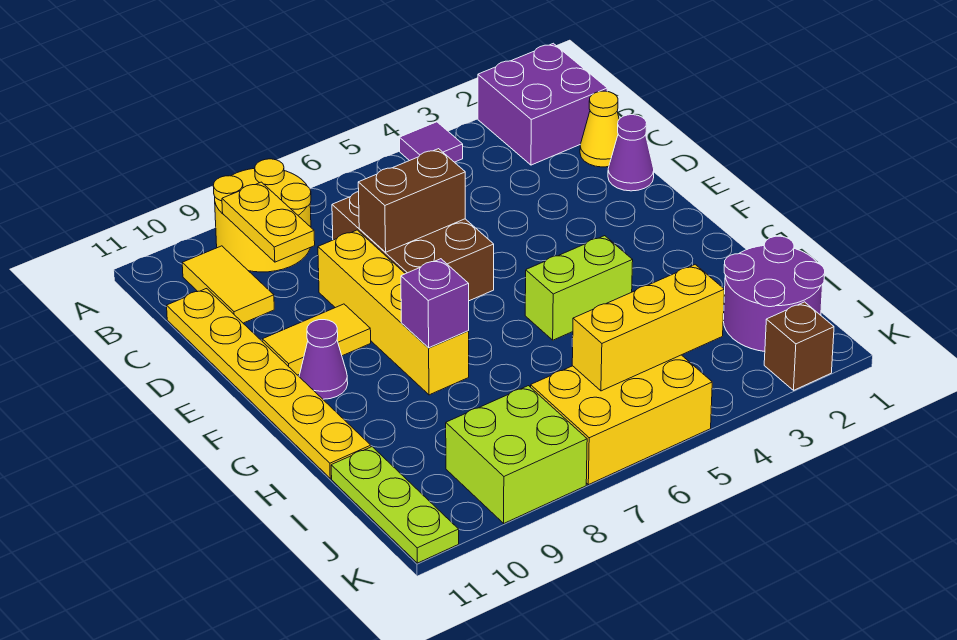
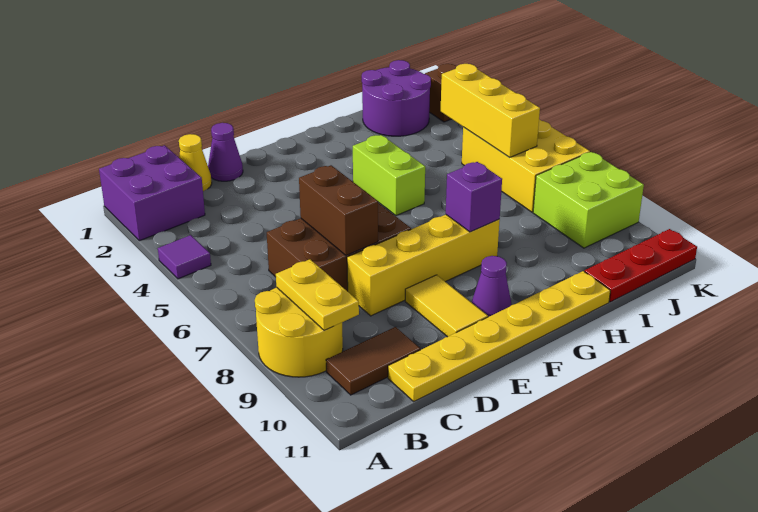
yellow 1x2 plate [222,182,315,262] -> yellow 1x2 plate turned to [276,259,359,331]
yellow 1x2 tile [182,246,274,323] -> brown 1x2 tile [326,327,420,395]
lime 1x3 plate [331,447,459,563] -> red 1x3 plate [585,229,697,302]

